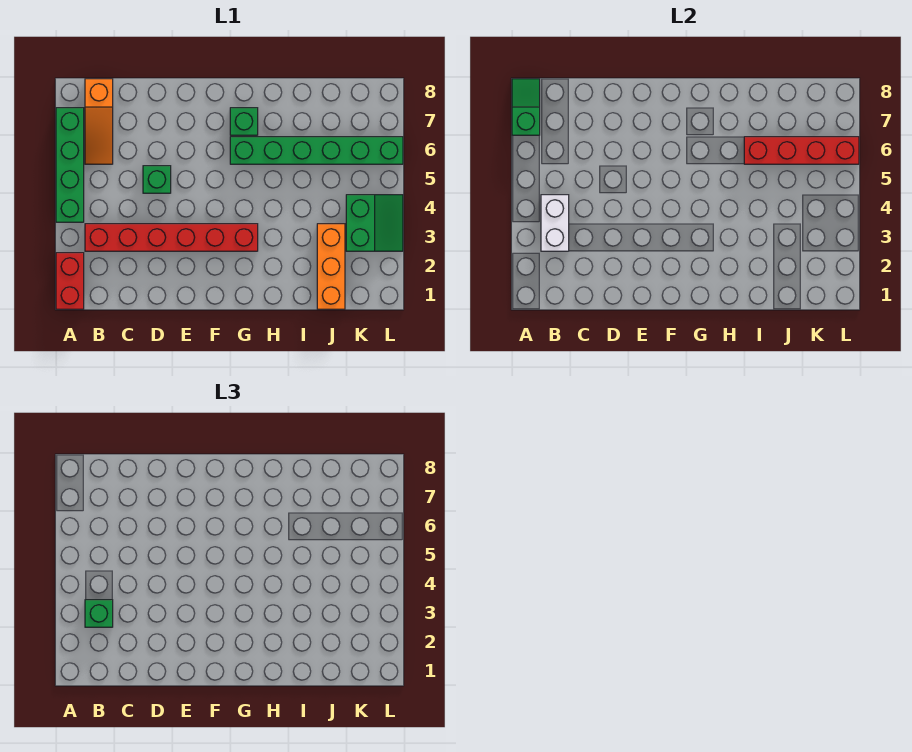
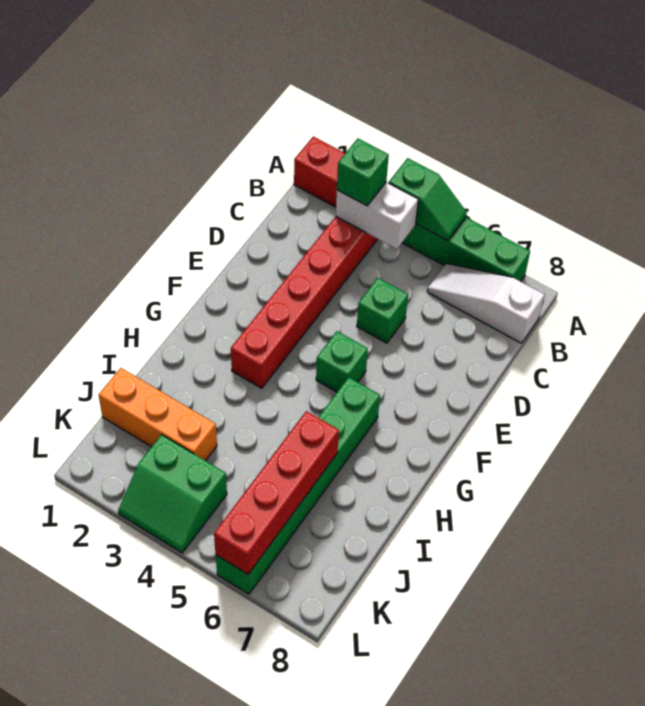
green 1x2 slope [512,79,540,135] -> green 1x2 slope moved to [389,158,467,241]
orange 1x3 slope [85,79,113,164] -> white 1x3 slope [427,264,545,343]
green 1x1 brick [230,108,258,135] -> green 1x1 brick moved to [316,331,368,392]

